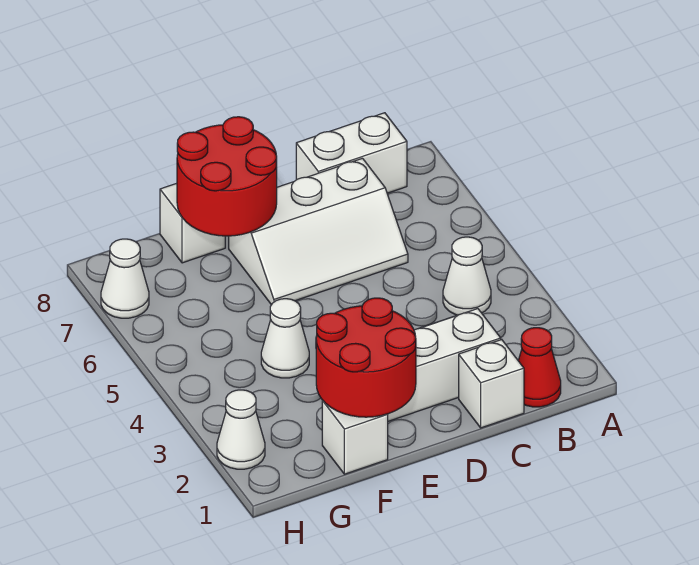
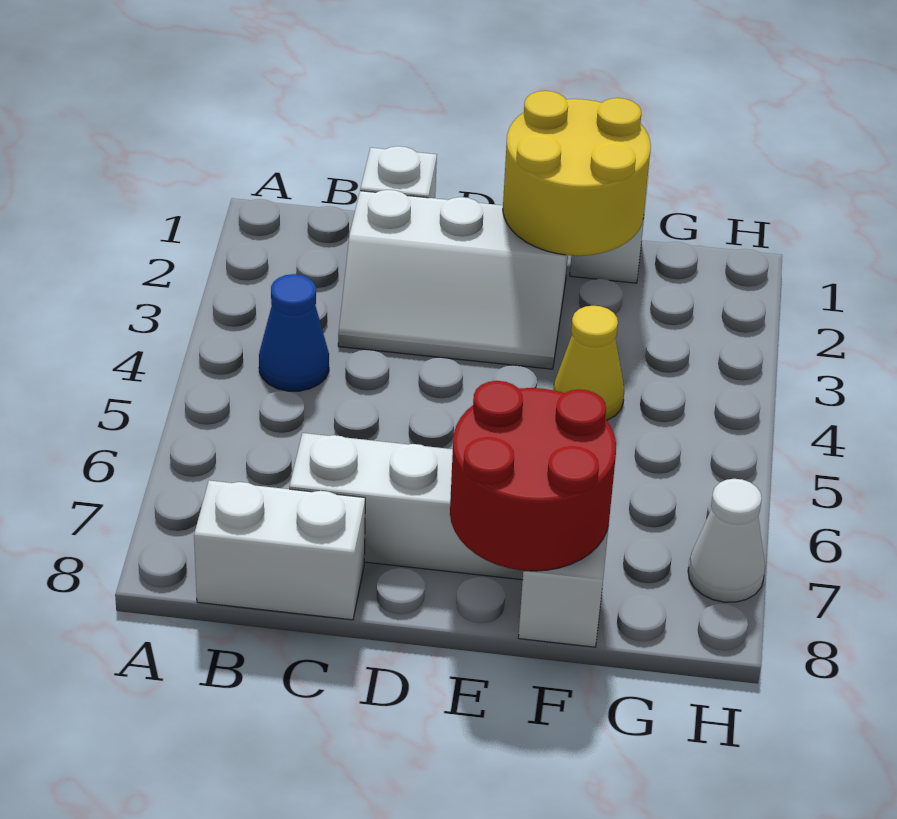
red 1x1 cone [518,328,561,407] -> none
white 1x1 cone [443,237,491,315] -> blue 1x1 cone [259,274,329,391]
red 2x2 round brick [316,298,416,417] -> yellow 2x2 round brick [503,91,651,256]
white 1x1 cone [261,299,309,378] -> yellow 1x1 cone [553,305,624,420]
white 1x1 cone [217,390,265,469] -> none

